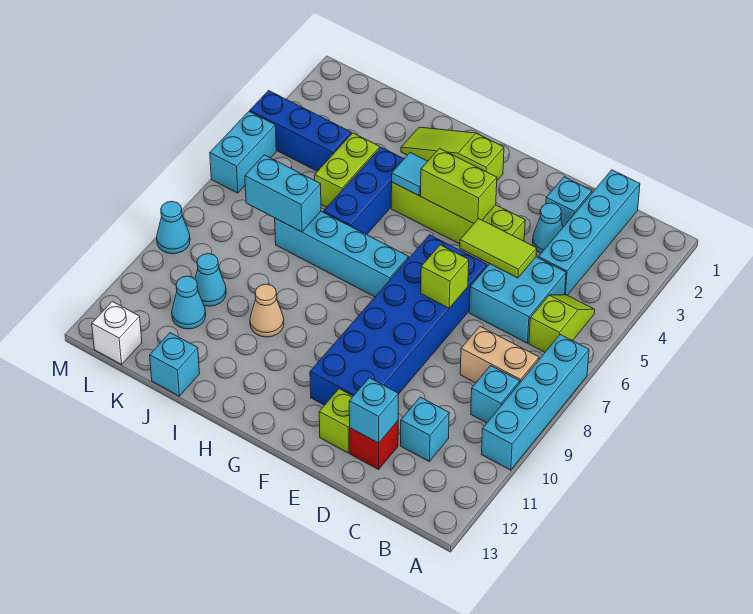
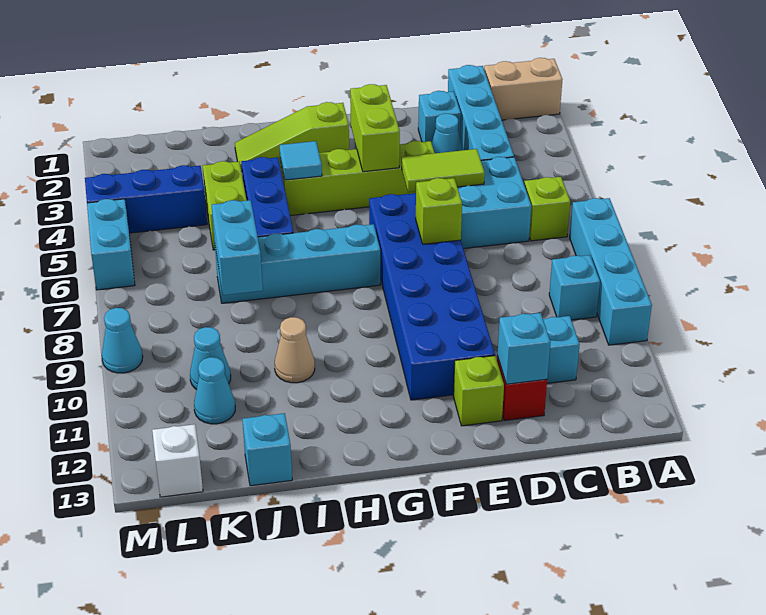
tan 1x2 brick [460,327,539,383] -> tan 1x2 brick moved to [484,58,563,120]
lime 1x2 brick [421,149,497,224] -> lime 1x2 brick turned to [350,84,400,172]
cyan 1x2 brick [245,155,321,232] -> cyan 1x2 brick turned to [212,200,263,295]

